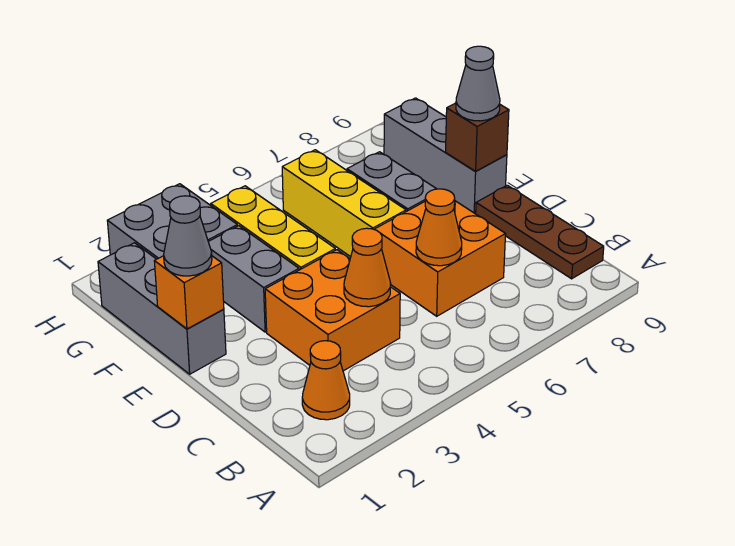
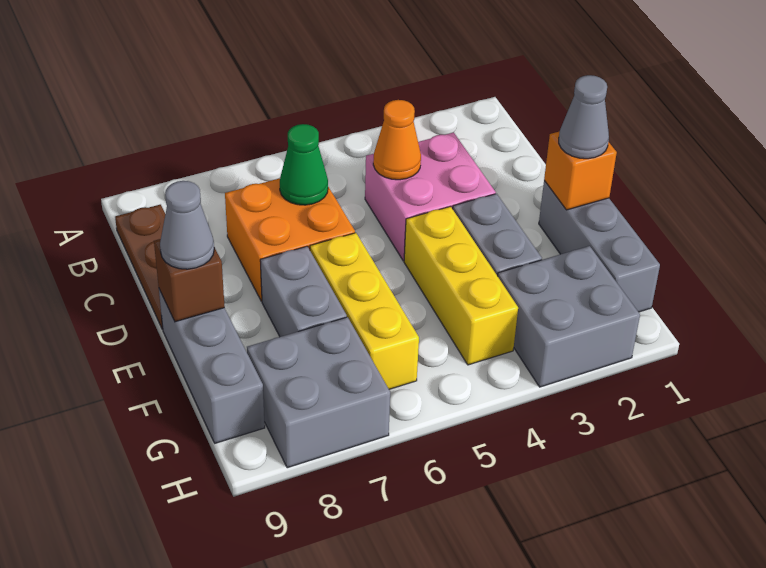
orange 1x1 cone [302,341,350,420] -> none
orange 2x2 brick [265,250,400,371] -> pink 2x2 brick [365,133,496,261]
orange 1x1 cone [416,189,462,266] -> green 1x1 cone [280,124,328,205]
none -> grey 2x2 brick [247,317,390,468]

